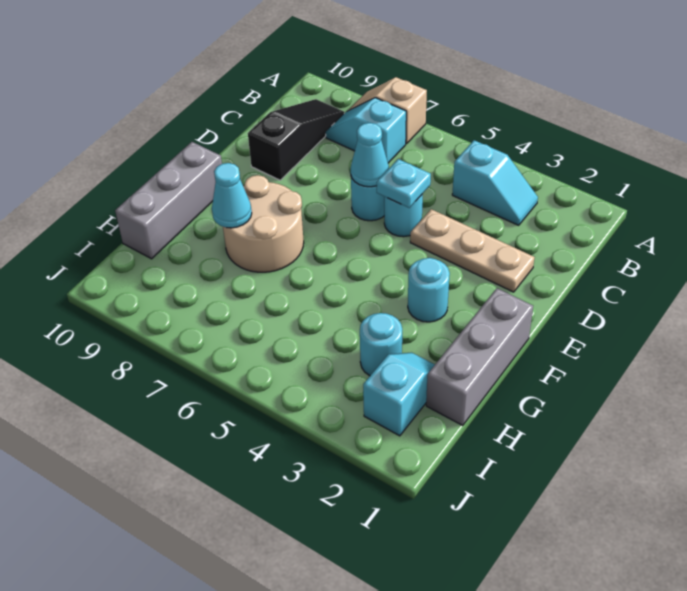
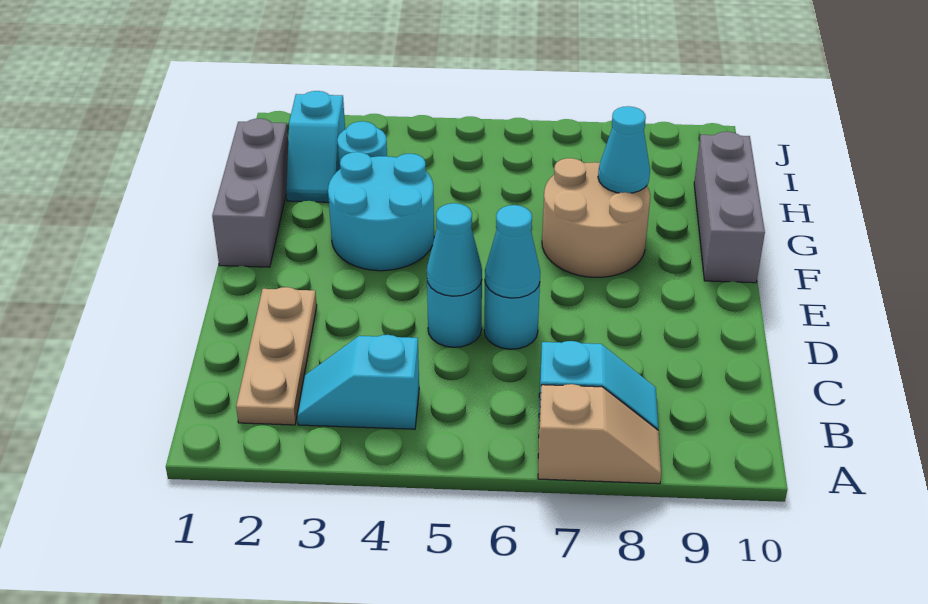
black 1x3 slope [248,99,344,180] -> none
tan 1x3 plate [410,209,535,292] -> tan 1x3 plate turned to [236,287,317,425]
cyan 1x1 plate [377,159,431,208] -> cyan 1x1 cone [427,203,482,296]
cyan 1x1 round brick [408,258,450,322] -> cyan 2x2 round brick [328,152,434,271]

